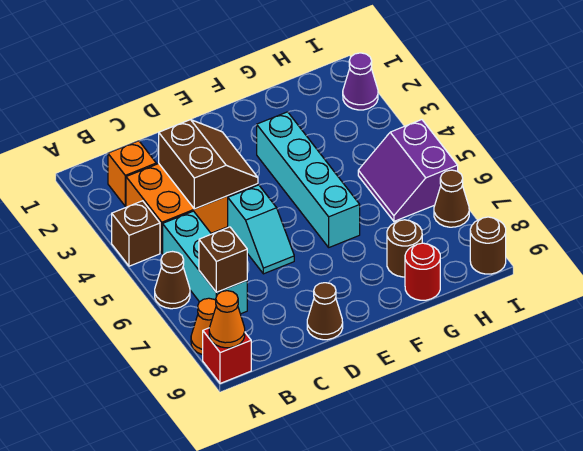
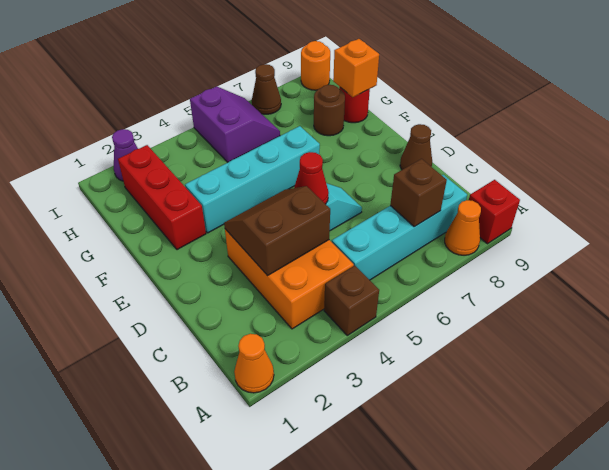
brown 1x1 cone [155,252,190,309] -> none
orange 1x1 cone [209,291,245,348] -> orange 1x1 cone moved to [234,334,274,393]
orange 1x1 brick [108,141,156,206] -> orange 1x1 brick moved to [333,39,379,97]
cyan 1x3 brick [163,211,247,314] -> cyan 1x4 brick [332,175,467,280]
none -> red 1x1 cone [294,152,329,204]
none -> red 1x3 brick [118,145,206,250]
purple 2x2 slope [358,120,458,221] -> purple 2x2 slope turned to [190,86,280,162]
brown 1x1 round brick [470,217,506,274] -> orange 1x1 round brick [301,41,330,90]

